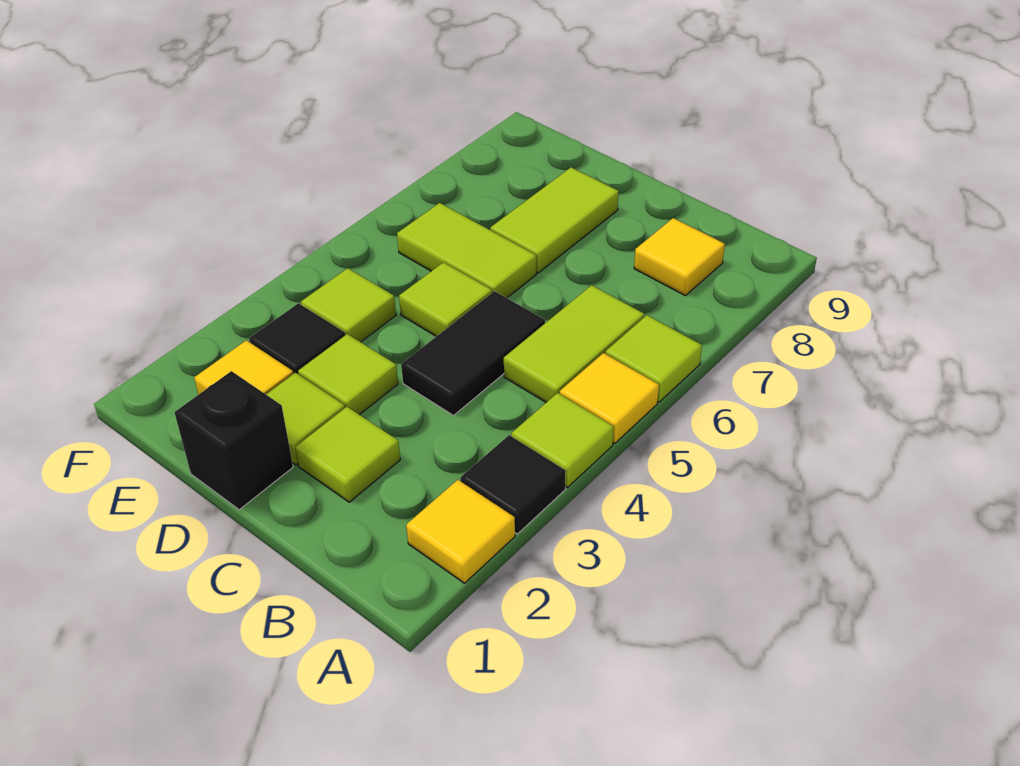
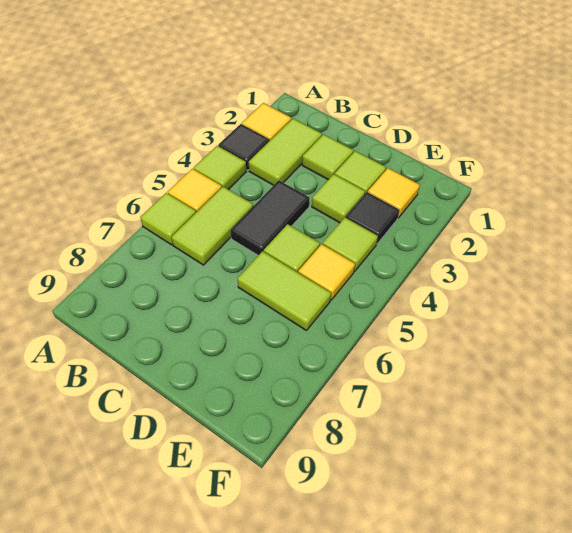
yellow 1x1 tile [634,218,725,296] -> yellow 1x1 tile moved to [298,244,355,300]
black 1x1 brick [174,371,293,510] -> none
lime 1x2 tile [490,167,619,273] -> lime 1x2 tile moved to [249,119,322,185]

